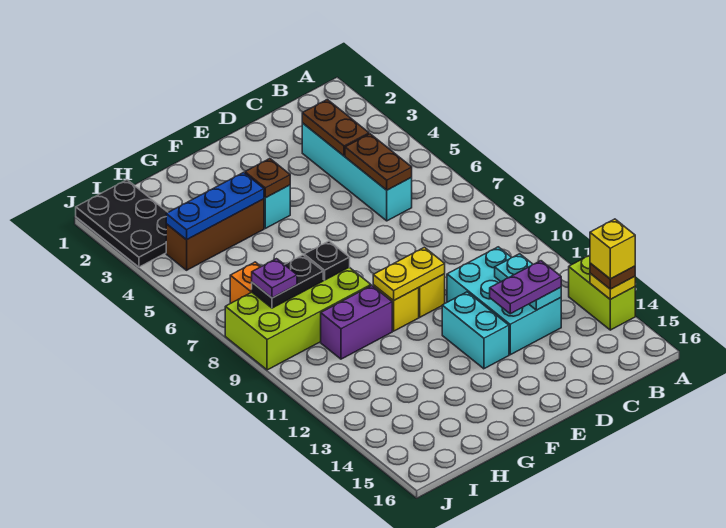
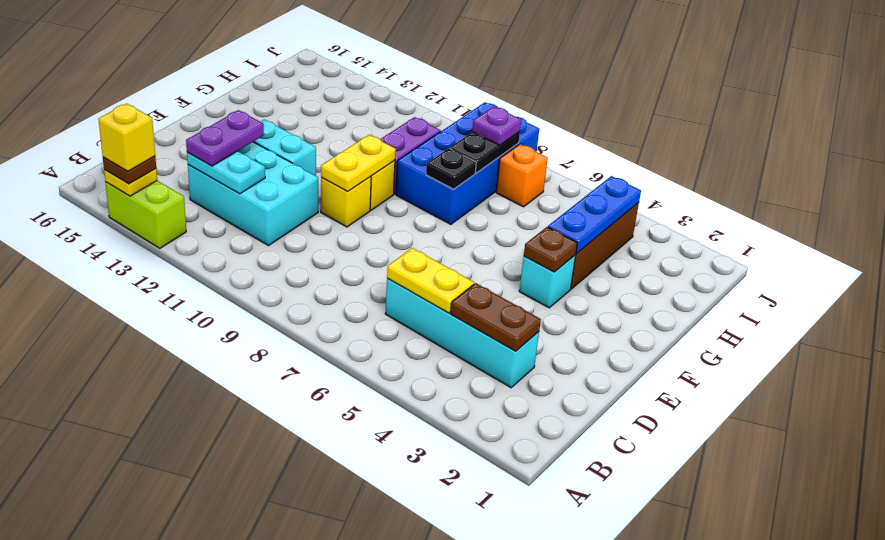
brown 1x2 plate [345,134,412,190] -> yellow 1x2 plate [387,248,474,313]
lime 2x4 brick [225,267,371,370] -> blue 2x4 brick [396,102,539,224]
black 2x3 plate [76,180,168,267] -> none

